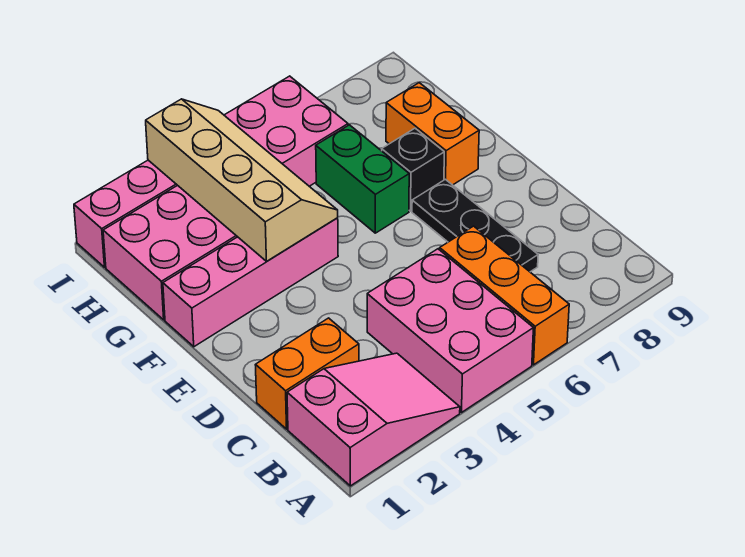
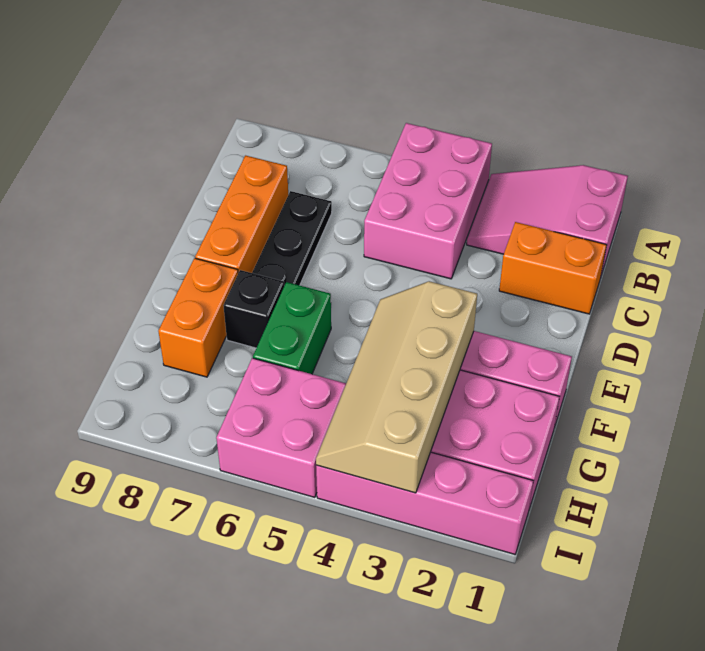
orange 1x3 brick [440,226,569,365] -> orange 1x3 brick moved to [195,156,288,273]

